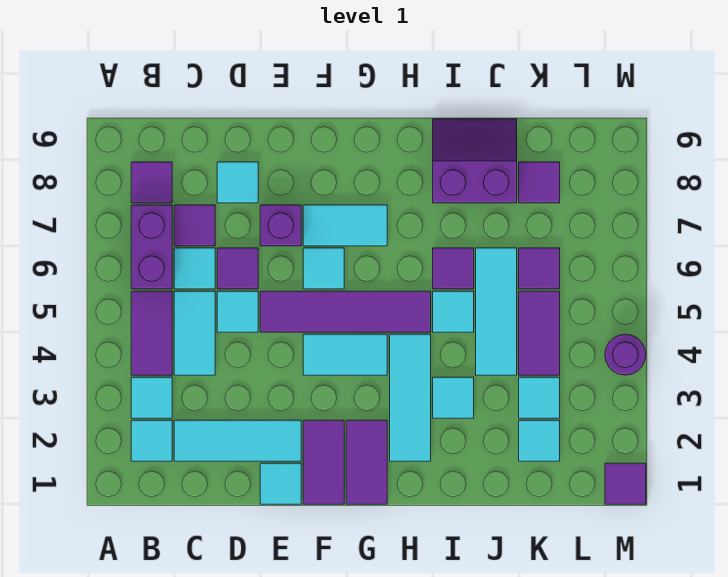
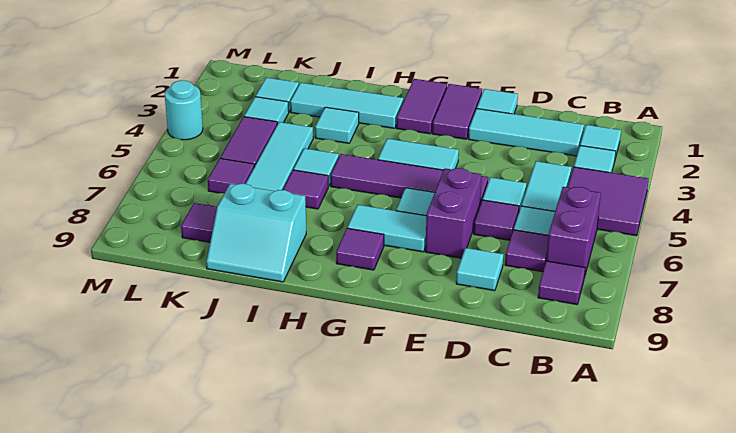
purple 1x2 tile [131,291,172,375] -> purple 2x2 tile [568,167,649,236]
purple 1x1 brick [260,205,301,246] -> purple 1x2 brick [425,168,482,258]
cyan 1x3 tile [390,334,431,461] -> cyan 1x3 tile turned to [290,83,403,128]
purple 2x2 slope [433,119,517,203] -> cyan 2x2 slope [206,184,306,282]
purple 1x1 tile [605,463,646,504] -> purple 1x1 tile moved to [336,228,384,270]
purple 1x1 round brick [605,334,646,375] -> cyan 1x1 round brick [165,81,203,140]

